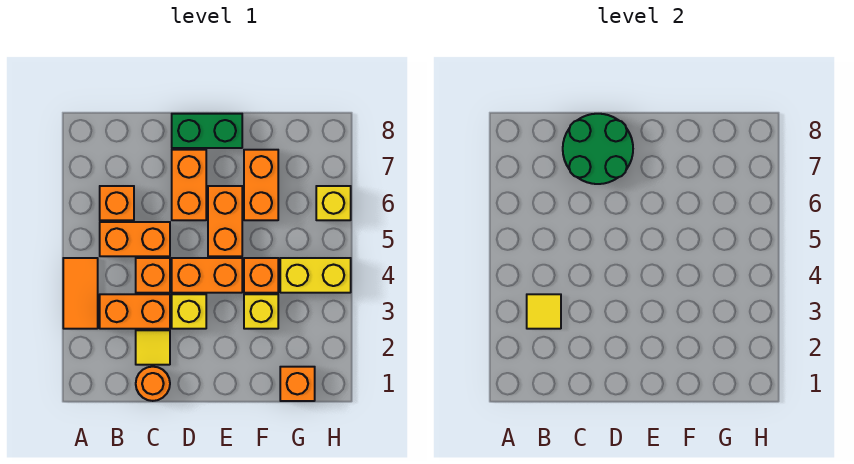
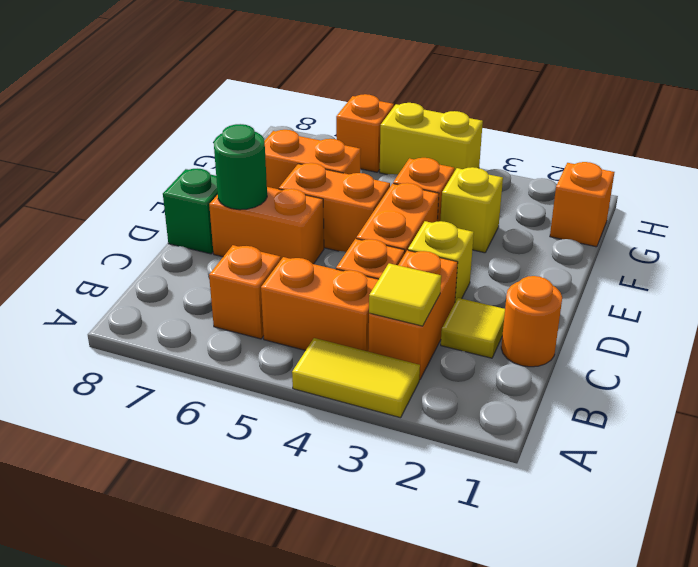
orange 1x2 tile [63,258,98,329] -> yellow 1x2 tile [292,338,420,418]
orange 1x2 brick [100,222,170,256] -> orange 1x2 brick turned to [261,257,379,351]
green 2x2 round brick [563,114,633,184] -> green 1x1 round brick [214,124,267,210]
green 1x2 brick [172,114,242,148] -> green 1x1 brick [163,169,218,254]
yellow 1x2 brick [280,258,351,293] -> yellow 1x2 brick turned to [380,103,483,175]
yellow 1x1 brick [316,186,351,220] -> orange 1x1 brick [336,94,394,172]

